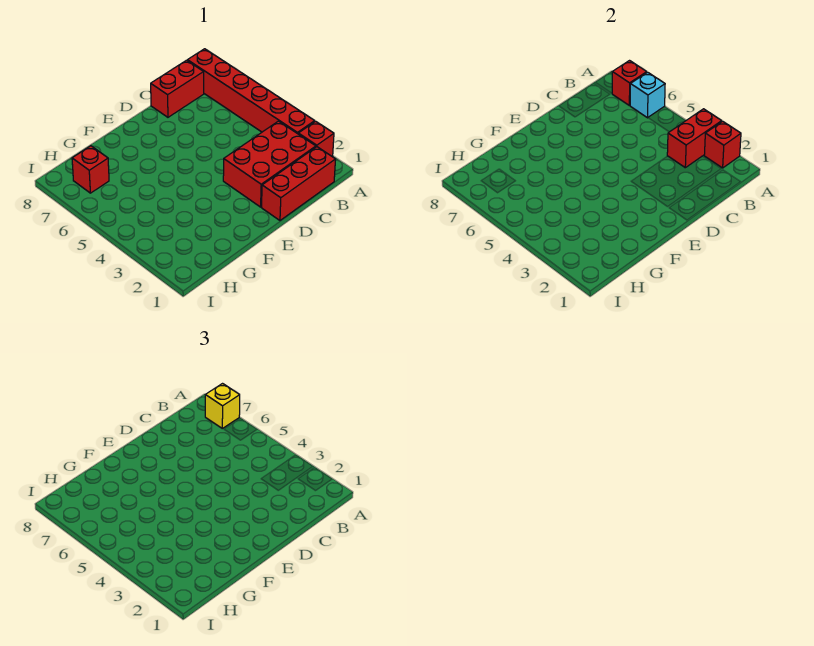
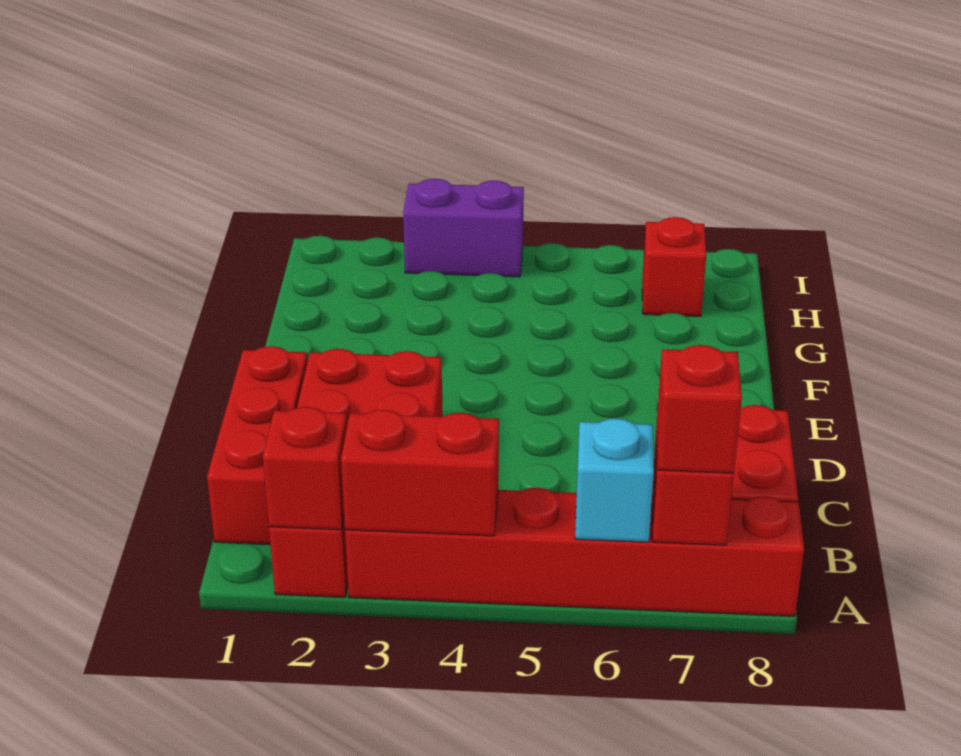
red 1x2 brick [667,109,722,168] -> red 1x2 brick turned to [341,410,499,536]
yellow 1x1 brick [205,384,240,428] -> red 1x1 brick [657,345,742,473]
none -> purple 1x2 brick [403,179,524,277]

